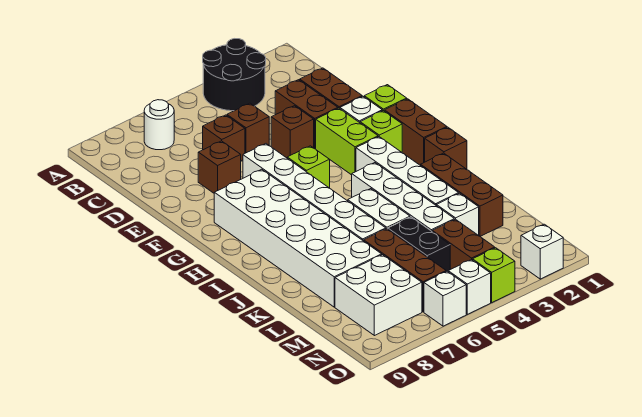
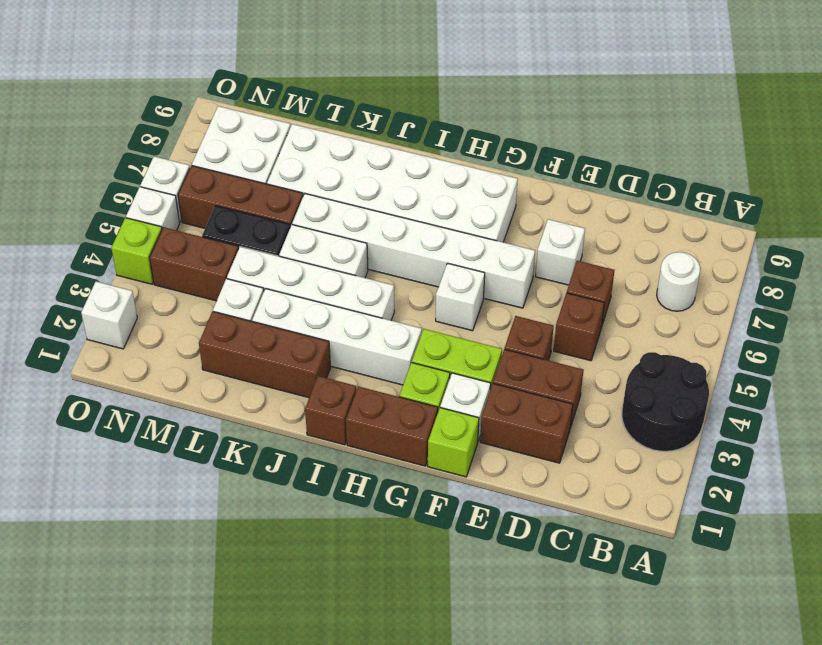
brown 1x1 brick [198,141,241,193] -> white 1x1 brick [535,219,585,285]
lime 1x1 brick [287,146,330,188] -> white 1x1 brick [436,263,485,331]

